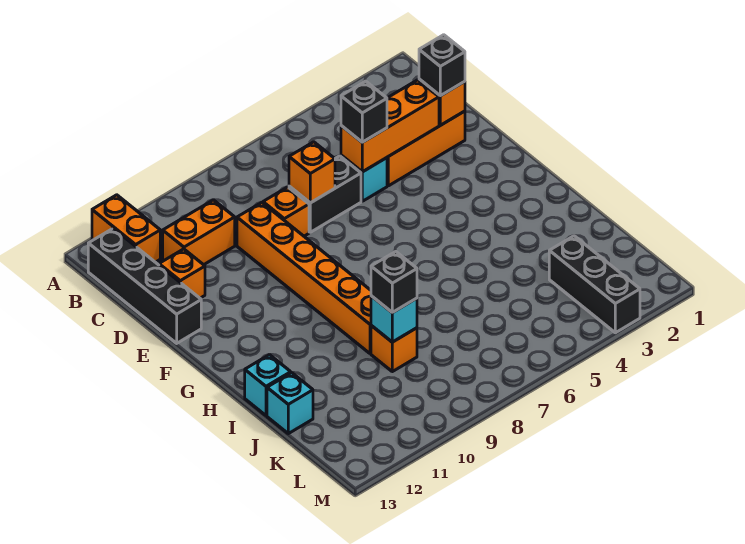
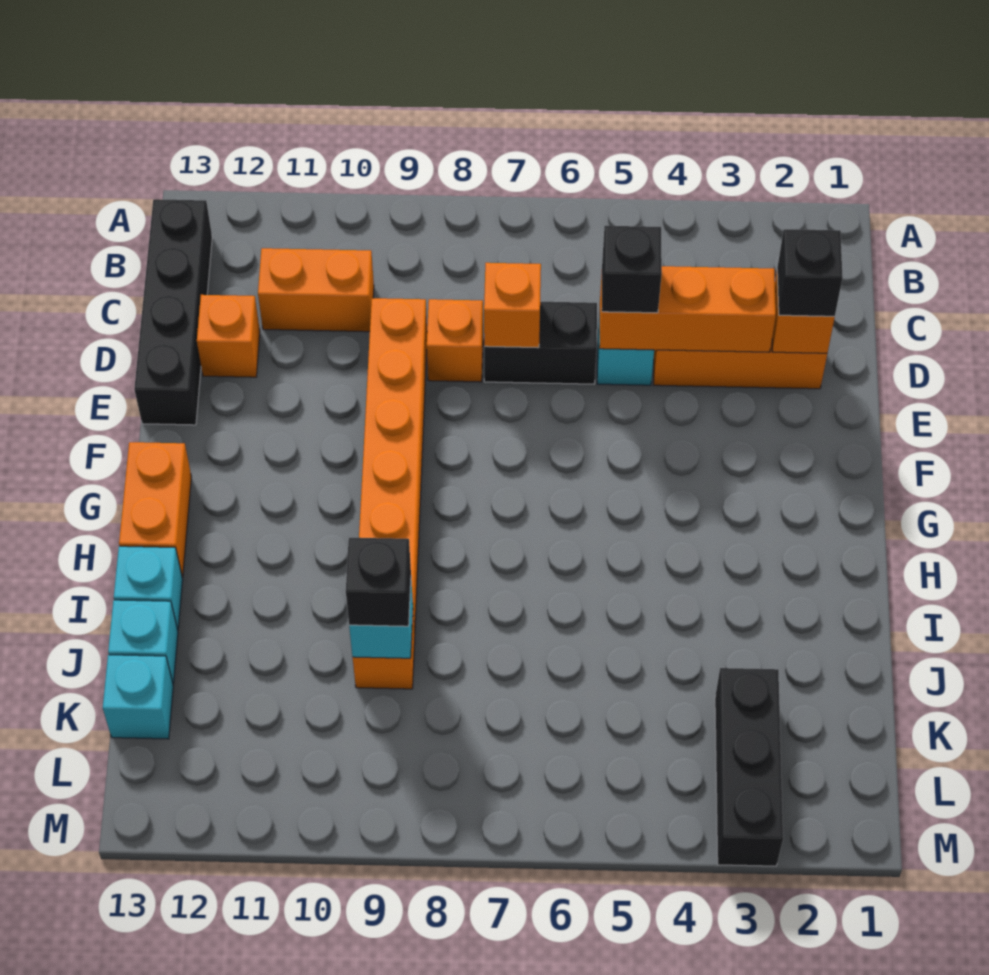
orange 1x2 brick [92,195,160,262] -> orange 1x2 brick moved to [119,442,191,577]
none -> cyan 1x1 brick [103,655,173,739]

